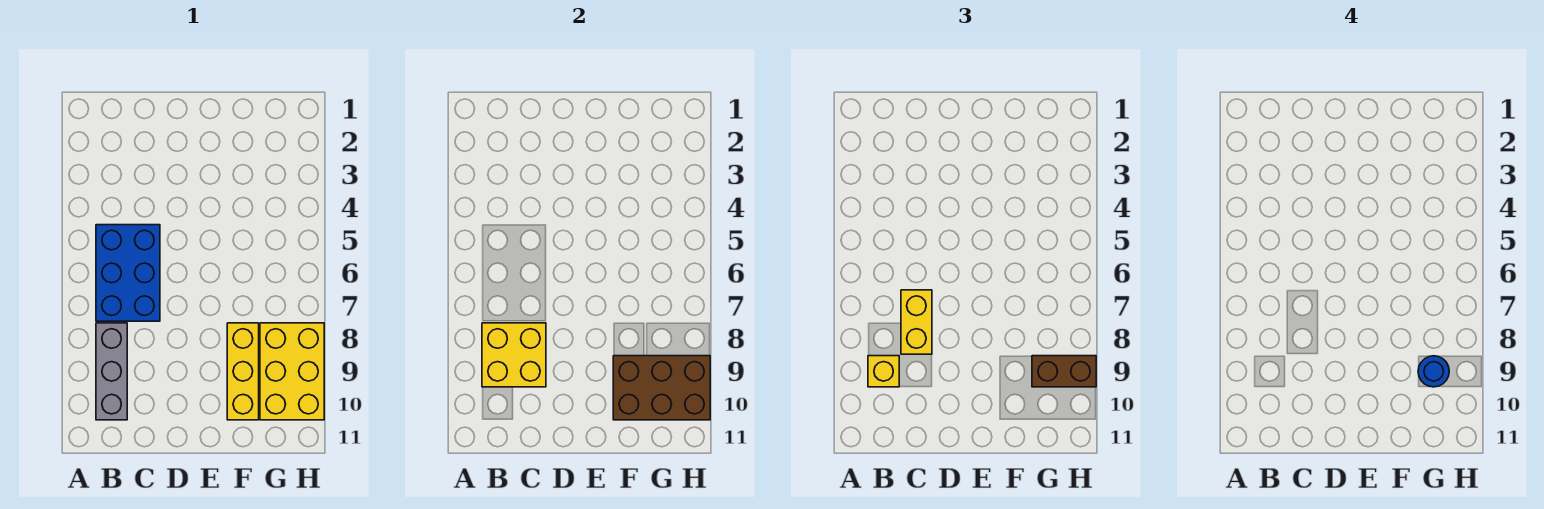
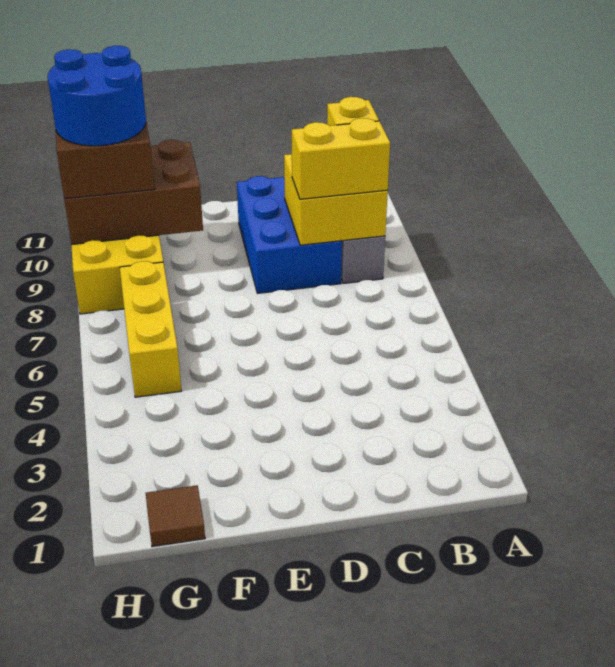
blue 2x3 brick [96,225,160,321] -> blue 2x3 brick moved to [237,176,342,293]
yellow 1x2 brick [901,290,932,354] -> yellow 1x2 brick turned to [292,118,390,199]
yellow 1x3 brick [227,323,259,420] -> yellow 1x3 brick moved to [120,261,181,397]
none -> brown 1x1 tile [146,485,205,547]
blue 1x1 round brick [1418,356,1449,387] -> blue 2x2 round brick [48,46,146,146]

